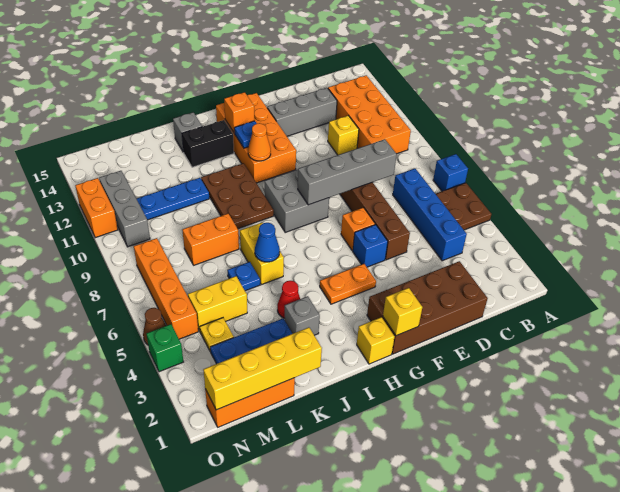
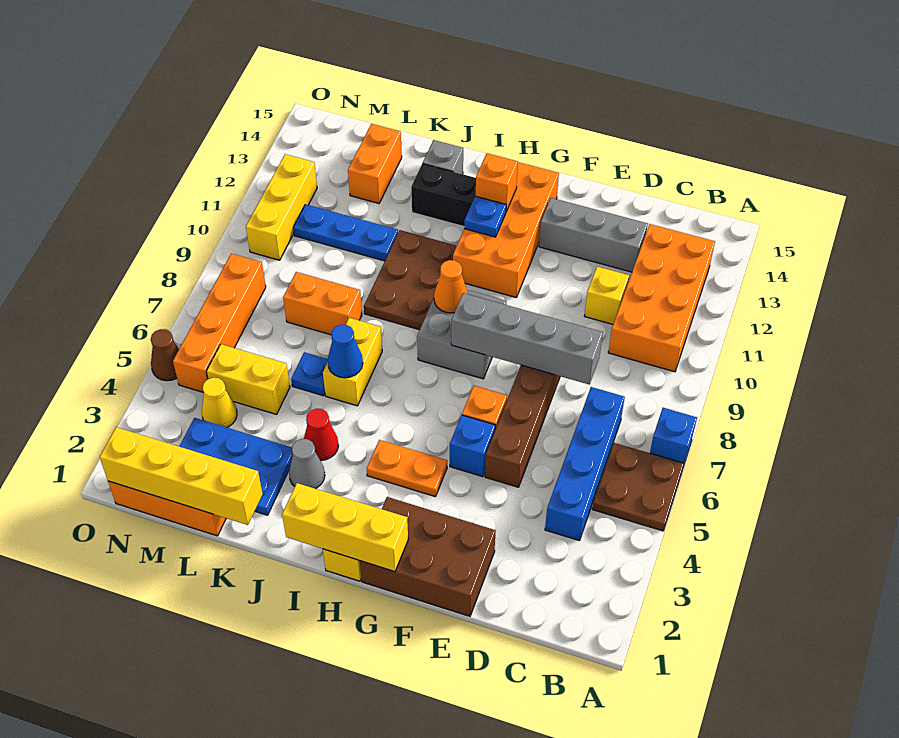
brown 2x4 brick [367,261,488,354] -> brown 2x3 brick [360,497,496,616]
yellow 1x1 brick [383,288,422,336] -> yellow 1x3 brick [282,483,408,572]
orange 1x1 cone [248,123,271,161] -> orange 1x1 cone moved to [434,260,468,313]
grey 1x1 brick [285,296,320,335] -> grey 1x1 cone [289,439,325,489]
yellow 1x1 plate [200,318,234,352] -> yellow 1x1 cone [202,378,237,427]
grey 1x3 brick [99,171,150,247] -> yellow 1x3 brick [246,154,317,260]
green 1x1 brick [146,324,183,372] -> none
orange 1x2 brick [75,178,118,238] -> orange 1x2 brick moved to [348,124,402,203]

